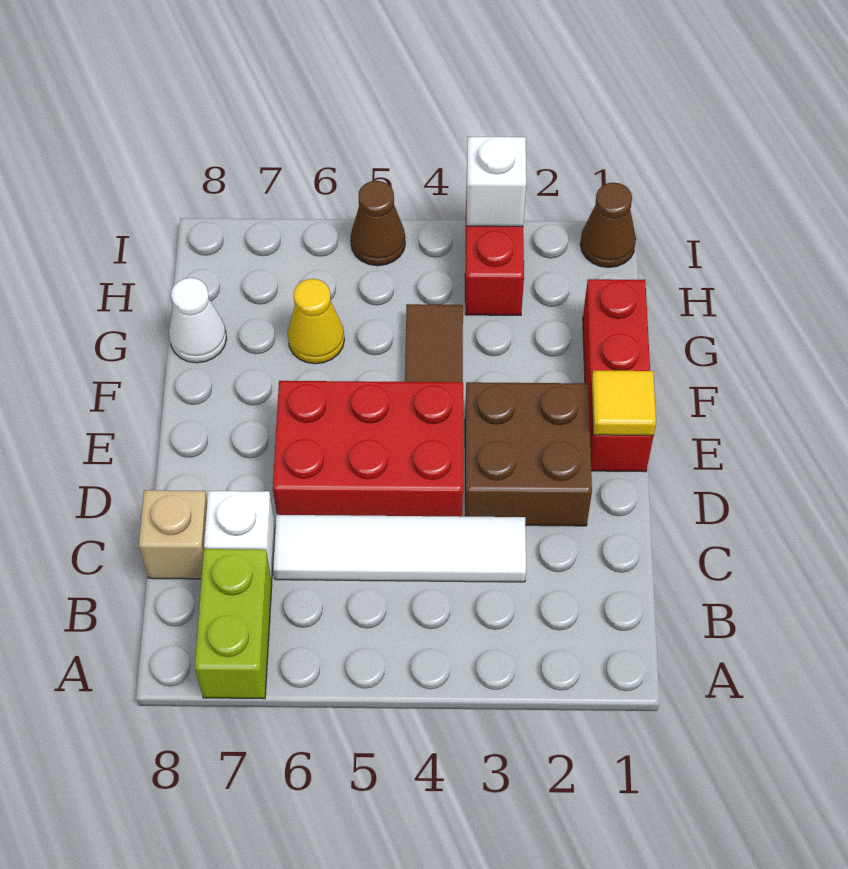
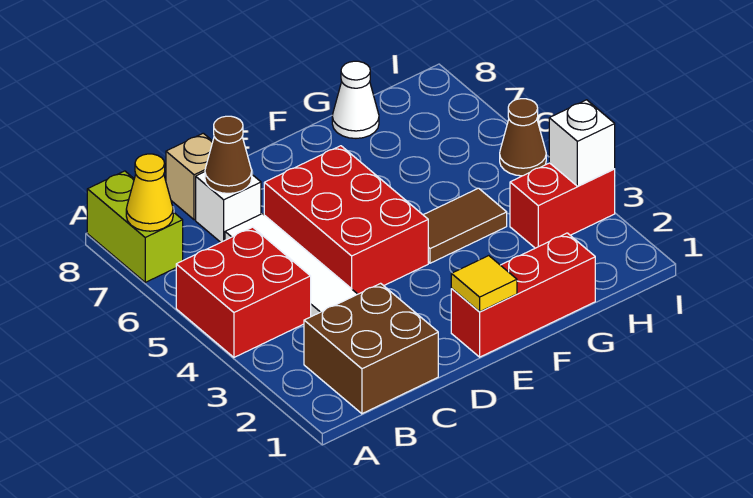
none -> red 2x2 brick [176,227,311,357]
lime 1x2 brick [195,549,272,699] -> lime 1x2 brick turned to [87,171,183,282]
brown 2x2 brick [465,382,592,526] -> brown 2x2 brick moved to [304,283,438,414]
yellow 1x1 cone [288,279,344,364] -> yellow 1x1 cone moved to [126,154,173,231]
brown 1x1 cone [580,183,636,267] -> brown 1x1 cone moved to [205,116,252,194]

